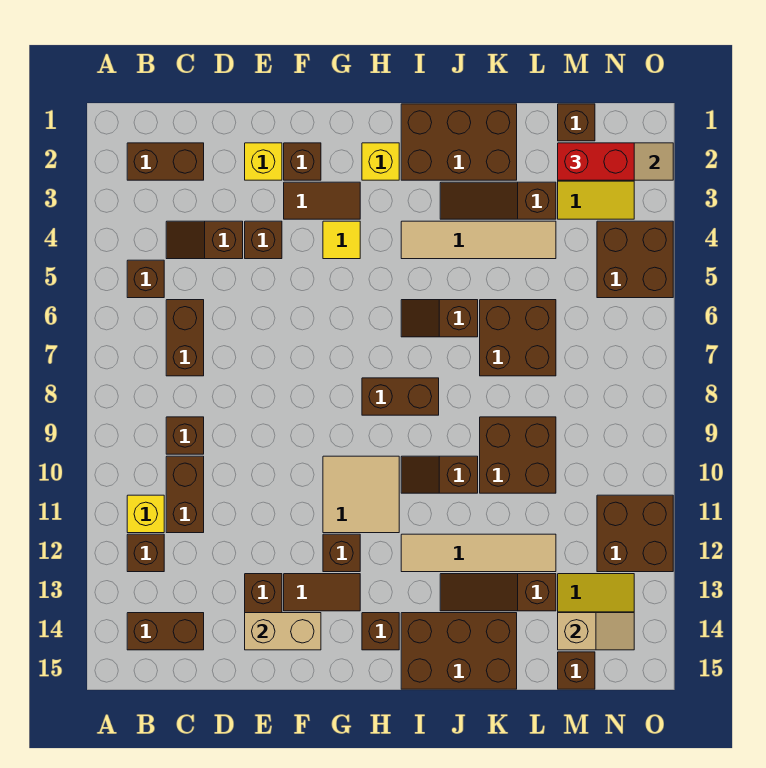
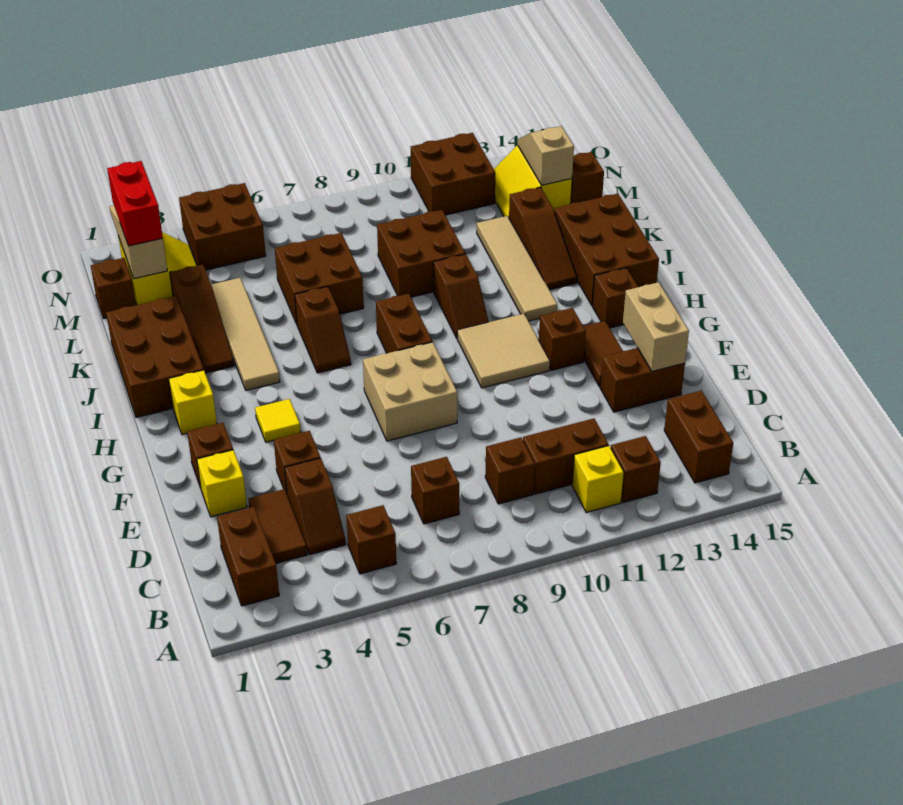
brown 1x2 brick [166,300,204,376] -> brown 1x1 brick [411,457,459,524]
brown 1x2 tile [284,182,360,219] -> brown 1x2 tile moved to [248,489,307,563]
none -> tan 2x2 brick [363,342,457,441]

